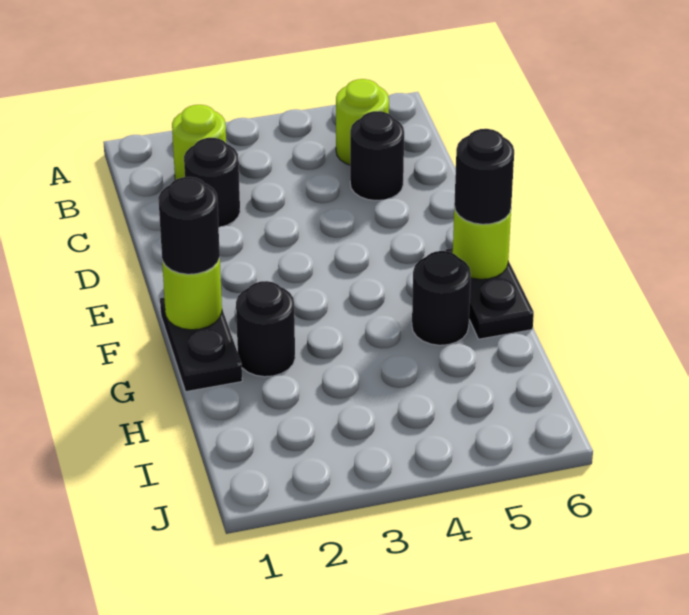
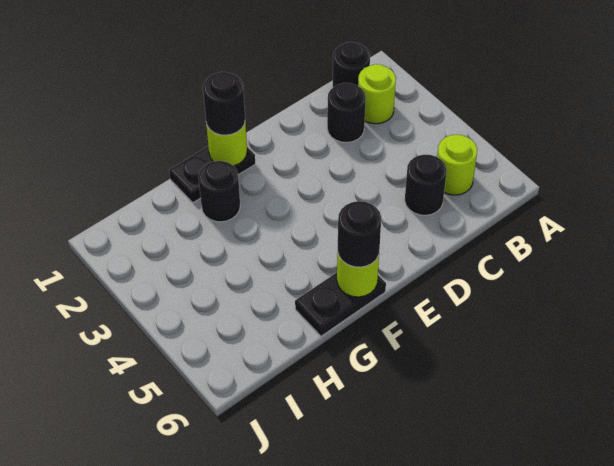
black 1x1 round brick [412,251,471,345] -> black 1x1 round brick moved to [333,42,370,87]

